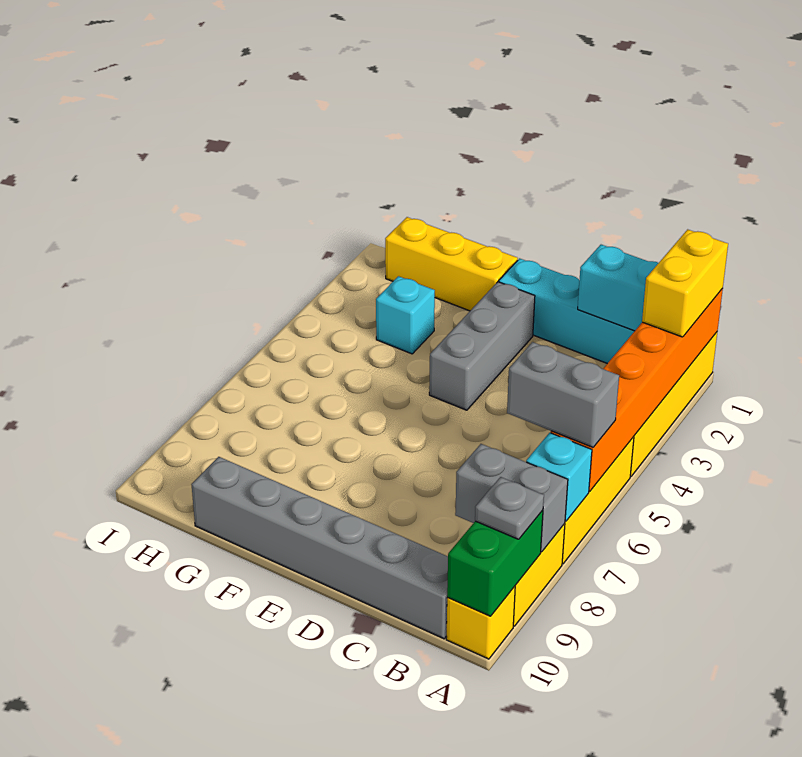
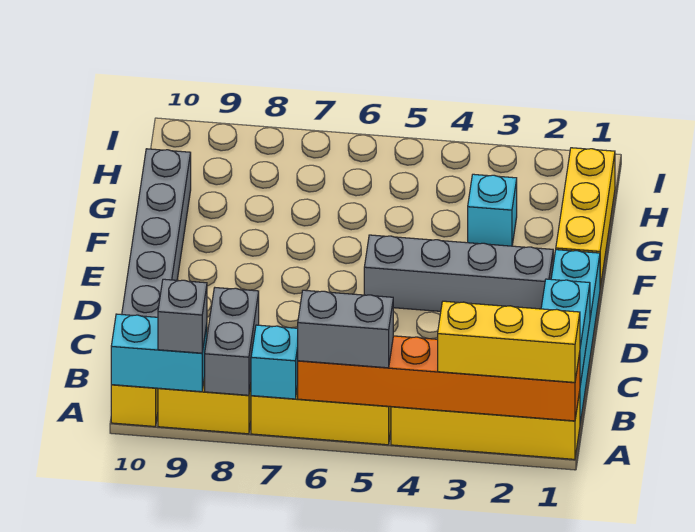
yellow 1x2 brick [642,229,728,337] -> yellow 1x3 brick [438,301,580,382]
grey 1x2 brick [507,342,619,447] -> grey 1x2 brick turned to [298,290,393,368]
green 1x2 brick [447,510,543,616] -> cyan 1x2 brick [111,314,207,392]
grey 1x1 plate [475,477,544,539] -> grey 1x1 brick [158,279,207,353]
grey 1x3 brick [429,282,535,410] -> grey 1x4 brick [364,235,553,311]

